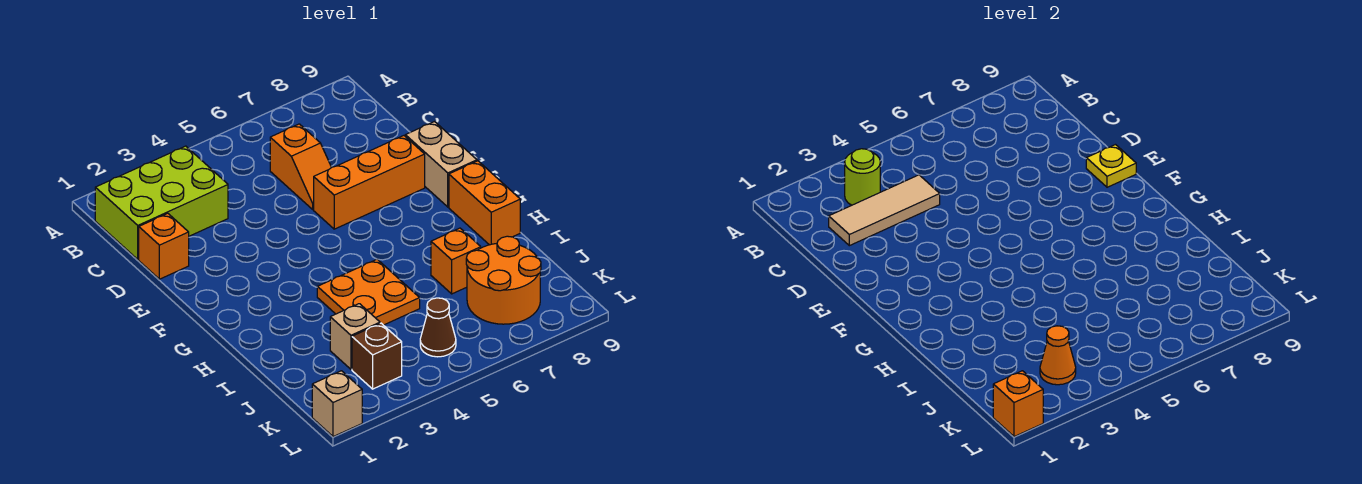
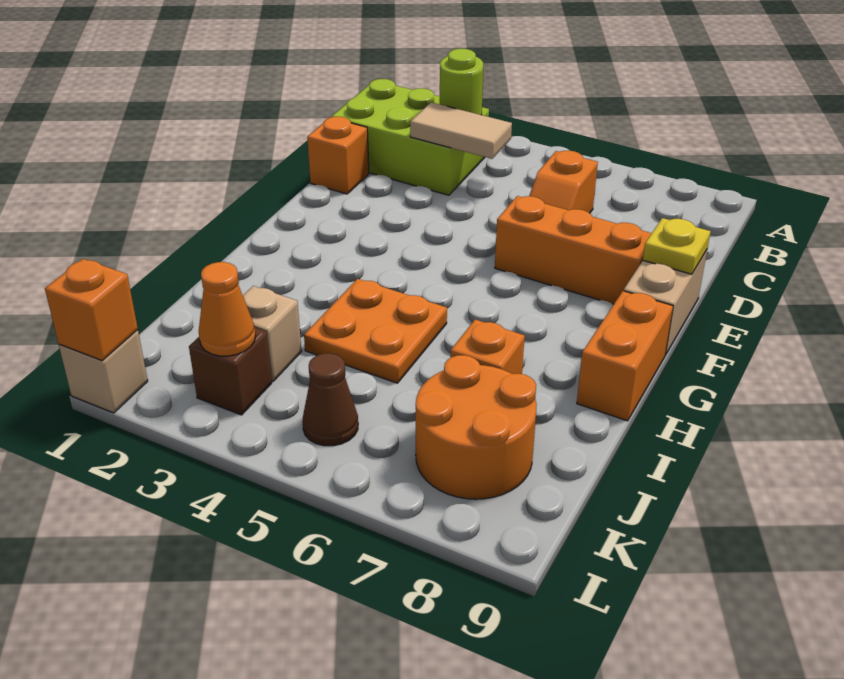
tan 1x3 tile [829,175,940,246] -> tan 1x2 tile [410,102,512,159]

